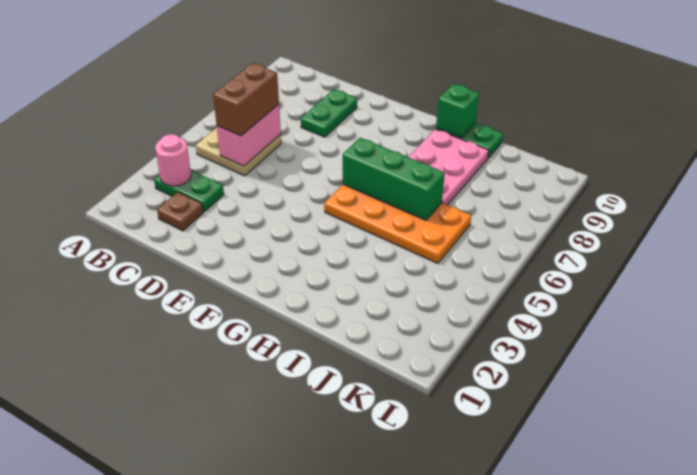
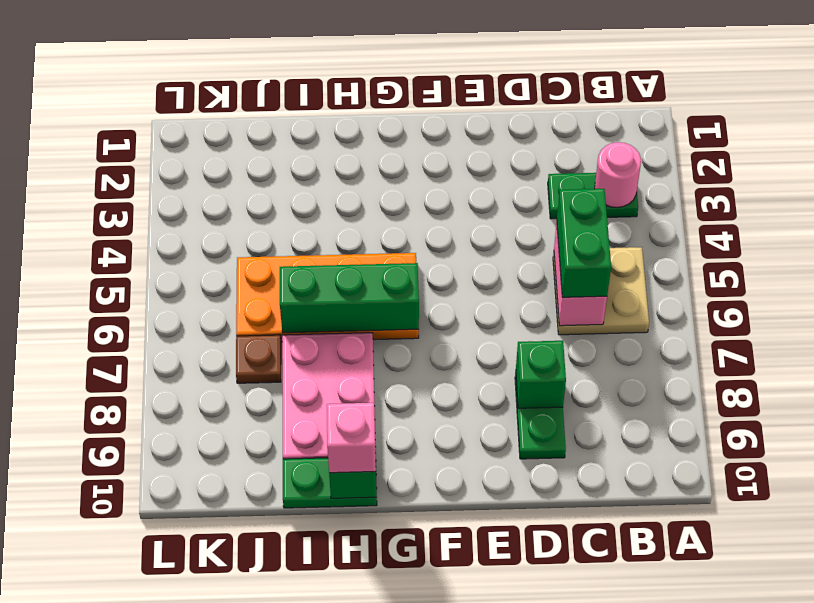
brown 1x1 plate [157,192,203,231] -> brown 1x1 plate moved to [236,335,281,383]
brown 1x2 brick [213,63,279,136] -> green 1x2 brick [557,189,611,297]
none -> green 1x1 brick [516,341,566,408]
none -> pink 1x1 brick [327,403,376,473]

